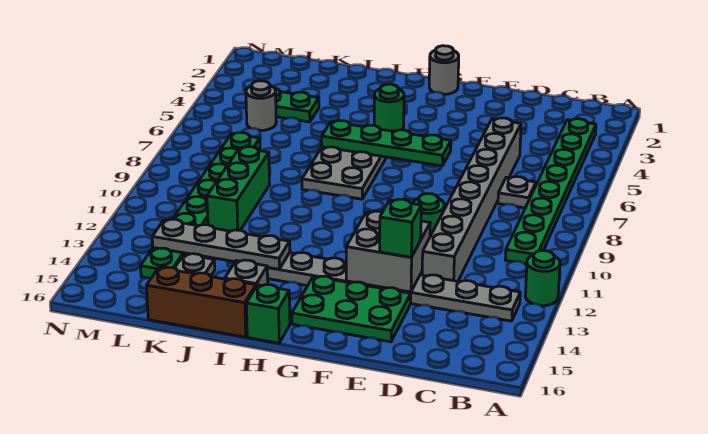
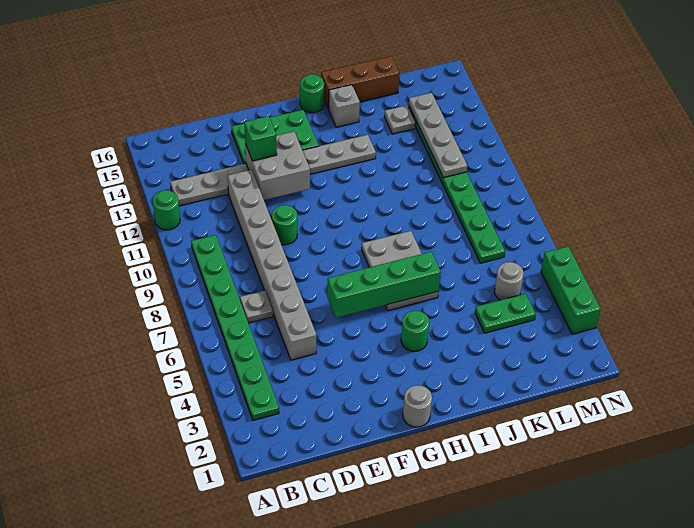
green 1x4 plate [322,121,451,166] -> green 1x4 brick [327,252,441,318]
green 1x1 brick [246,285,290,343] -> green 1x1 round brick [300,74,324,113]
grey 1x4 plate [152,219,290,269] -> grey 1x4 plate turned to [409,93,467,177]
green 1x3 brick [207,147,270,231] -> green 1x3 brick moved to [541,247,601,334]

